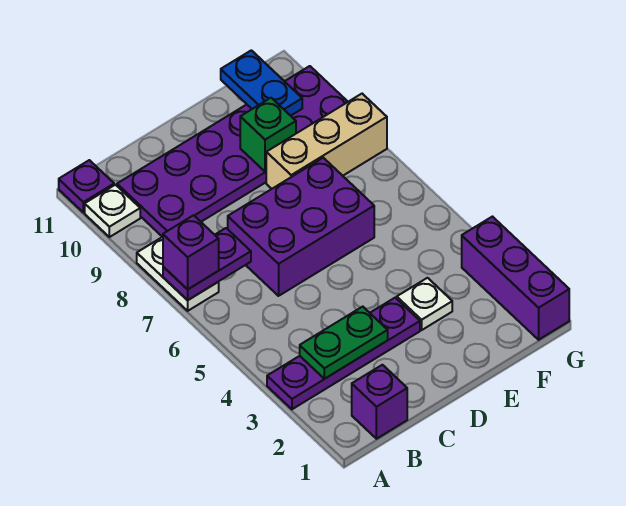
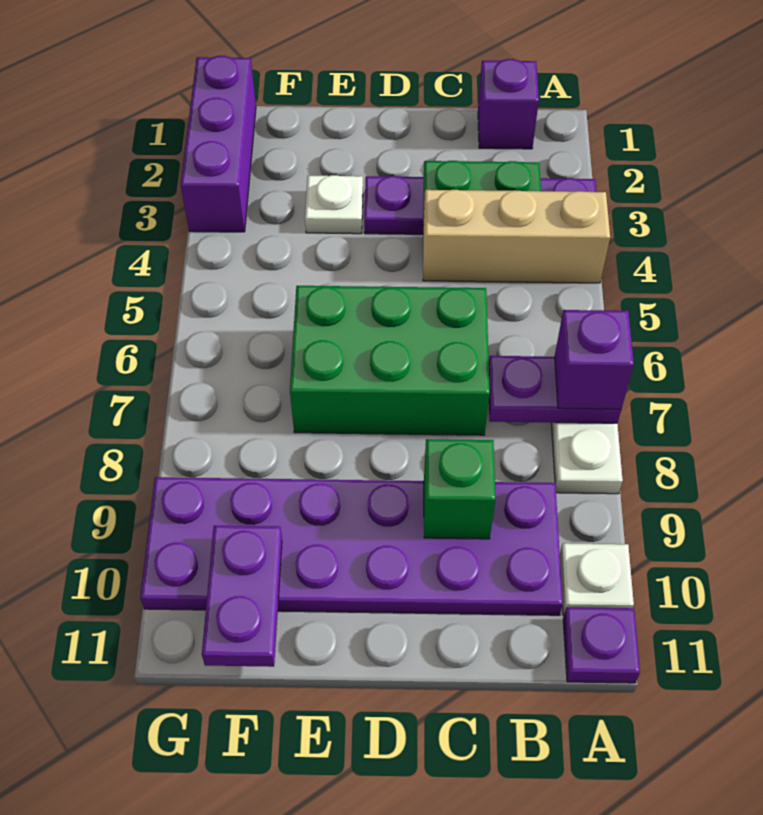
purple 2x3 brick [228,158,374,296] -> green 2x3 brick [290,286,490,435]
tan 1x3 brick [266,94,387,189] -> tan 1x3 brick moved to [423,190,610,283]
green 1x1 brick [240,98,296,172] -> green 1x1 brick moved to [424,439,495,539]
blue 1x2 plate [221,50,302,116] -> purple 1x2 plate [202,526,282,667]

